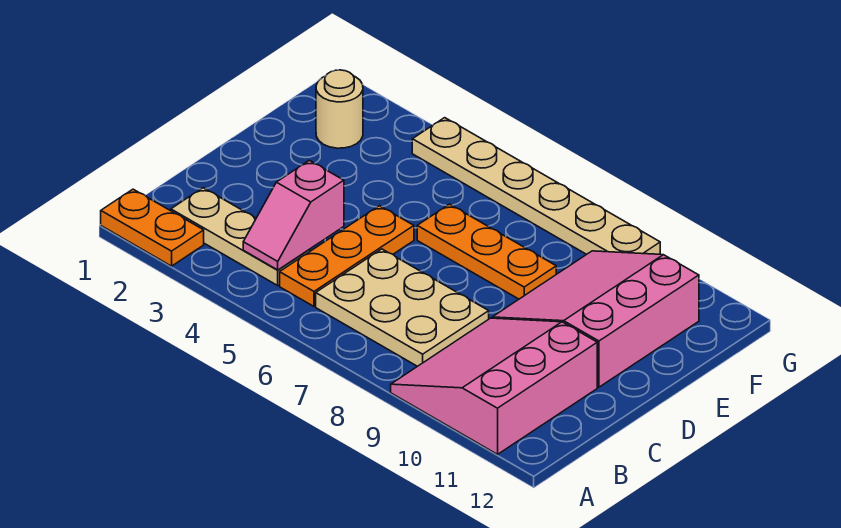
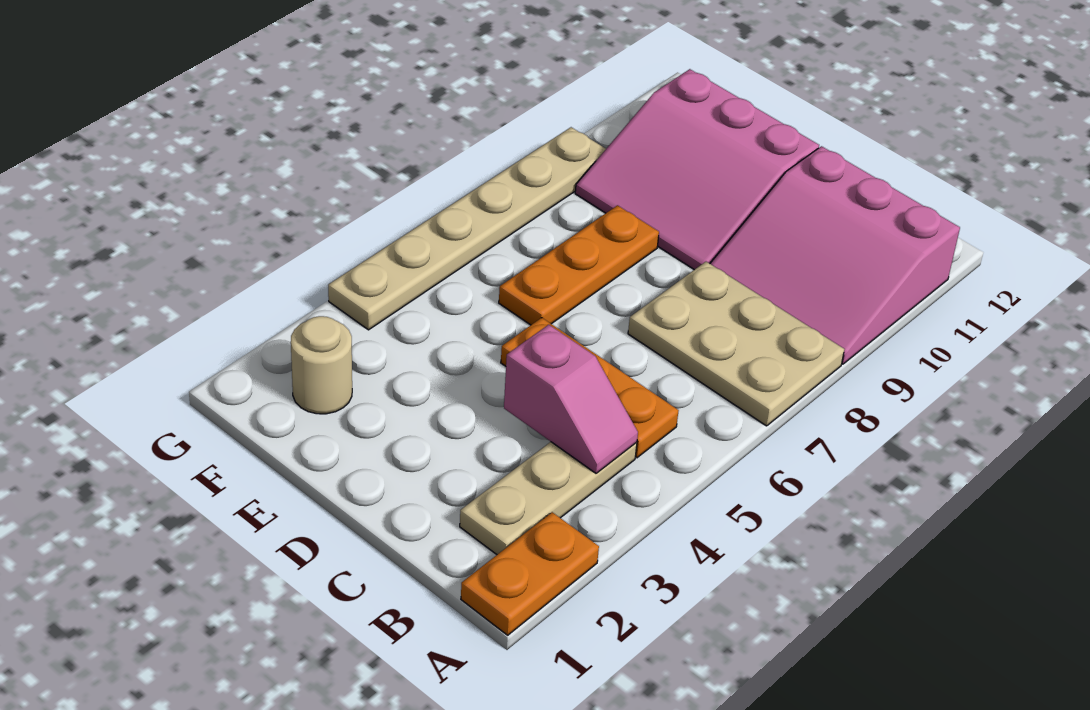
tan 2x3 plate [316,249,489,366] -> tan 2x3 plate turned to [628,262,844,426]

